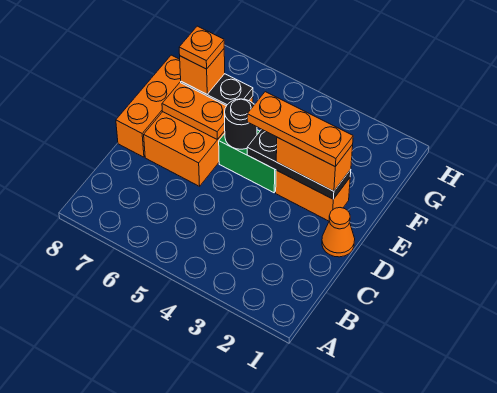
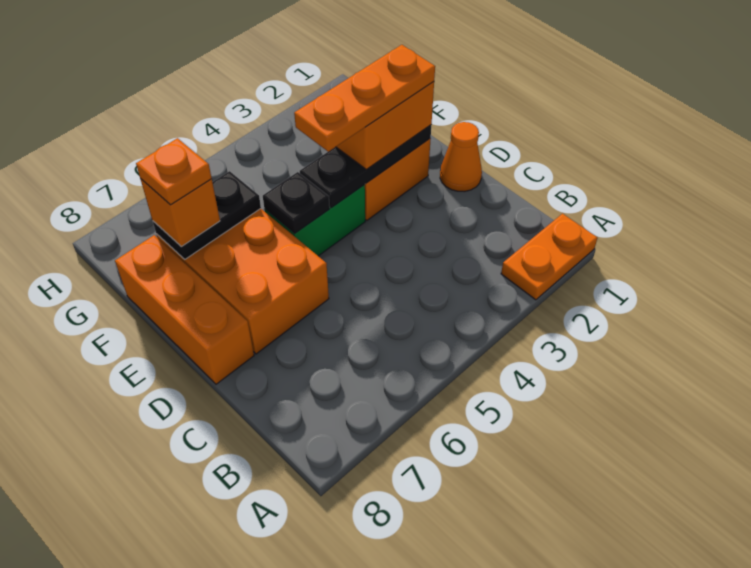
black 1x1 round brick [225,99,257,149] -> black 1x1 plate [263,172,330,233]
orange 1x2 plate [162,83,226,139] -> orange 1x2 plate moved to [501,214,597,300]

